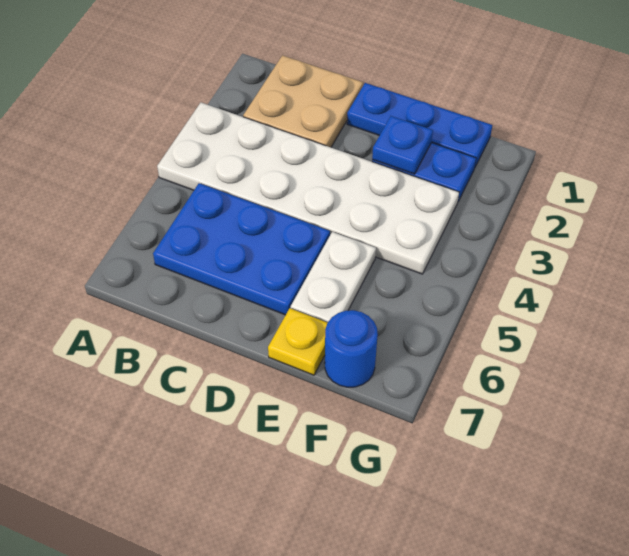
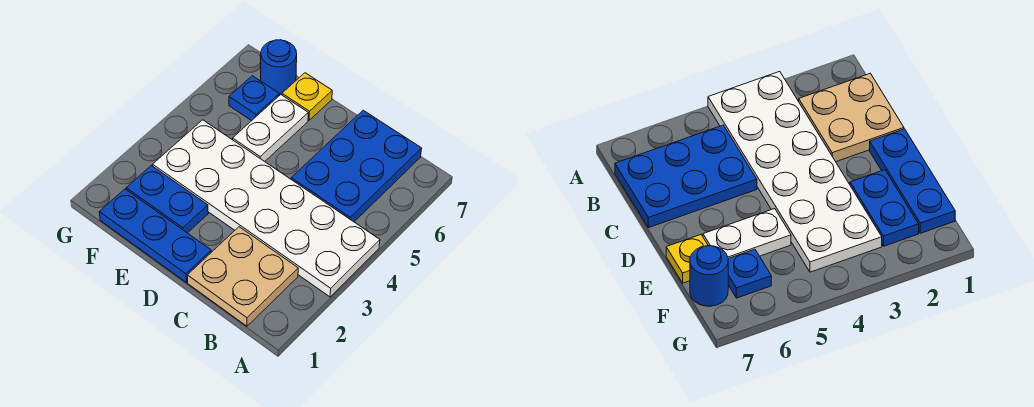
blue 2x3 plate [153,183,330,315] -> blue 2x3 plate turned to [291,110,422,222]
blue 1x1 plate [372,116,433,174] -> blue 1x1 plate moved to [229,76,279,121]

